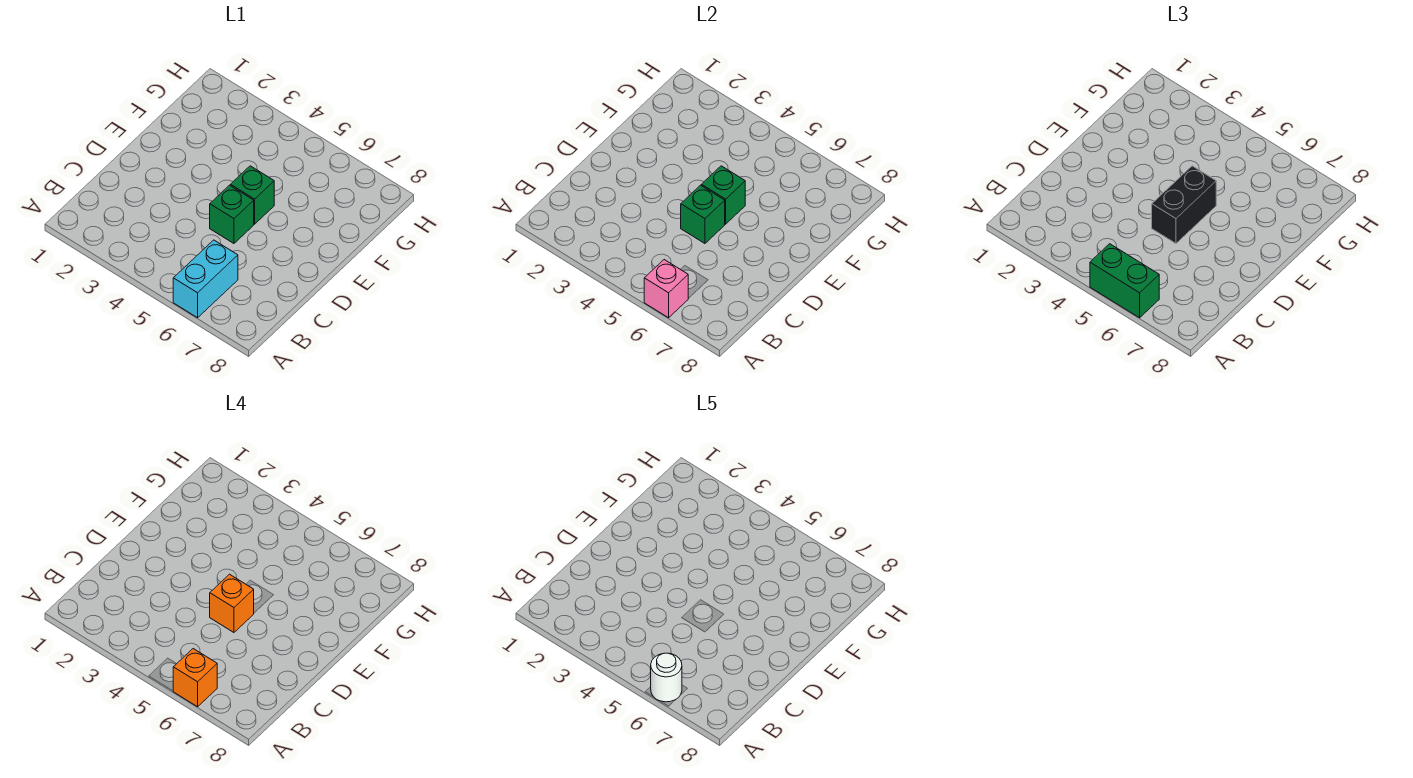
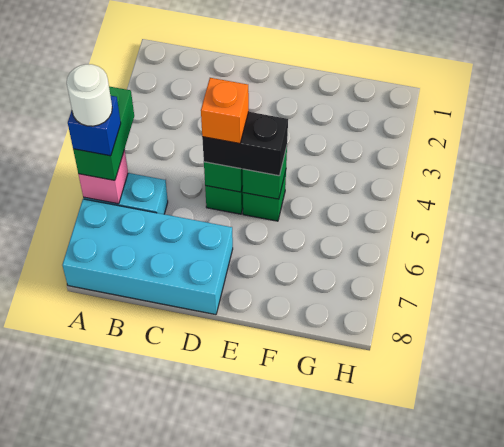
orange 1x1 brick [173,649,217,707] -> blue 1x1 brick [68,96,121,156]
none -> cyan 2x4 brick [62,199,233,315]

